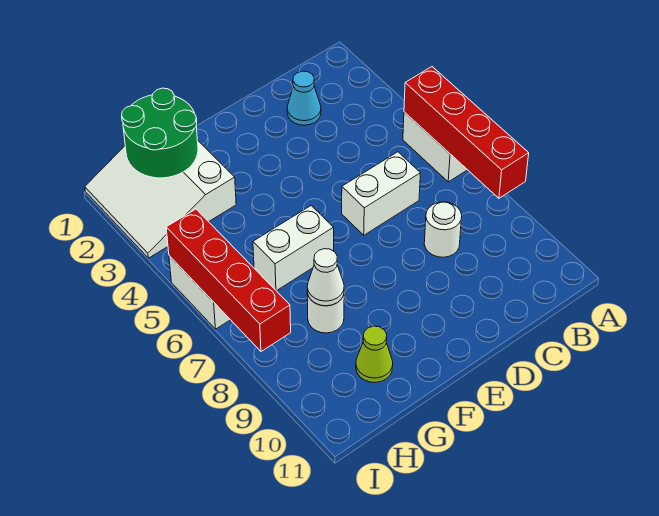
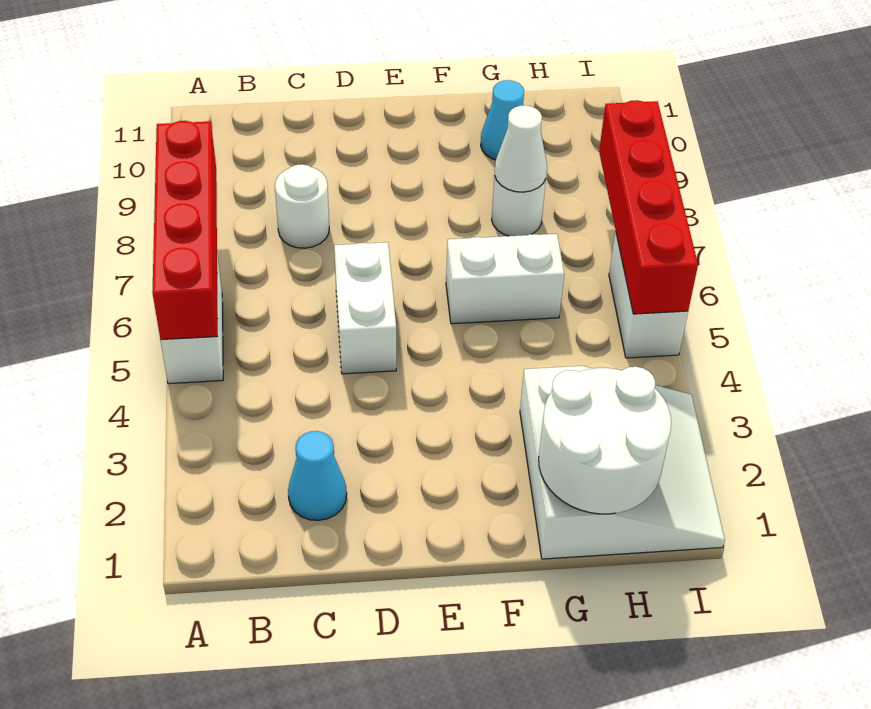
white 1x2 brick [342,152,420,235] -> white 1x2 brick turned to [334,242,396,374]
green 2x2 round brick [122,88,198,178] -> white 2x2 round brick [539,367,671,514]
lime 1x1 cone [356,326,393,383] -> cyan 1x1 cone [481,80,524,160]

